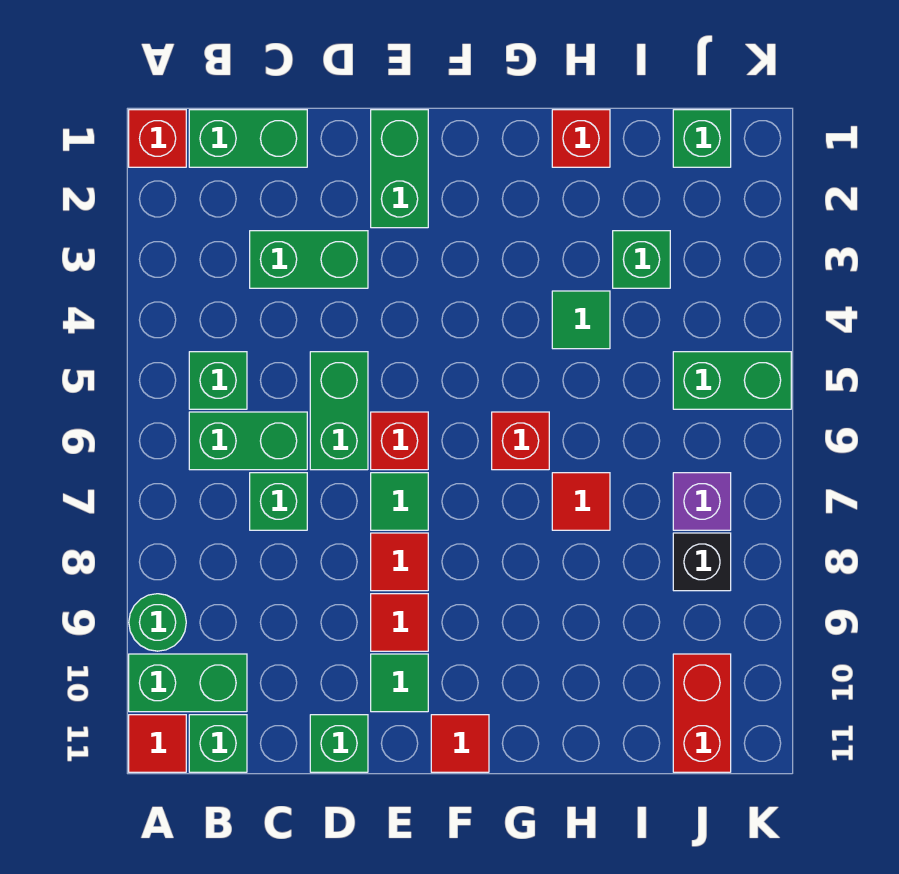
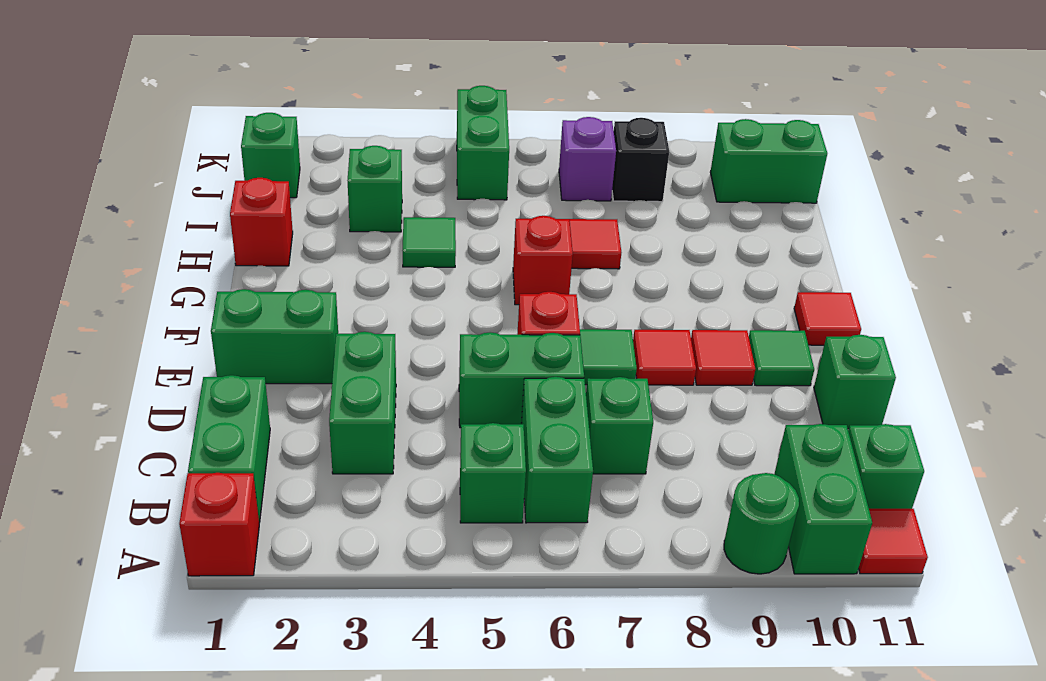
red 1x2 brick [673,654,731,772] -> green 1x2 brick [710,119,827,203]

